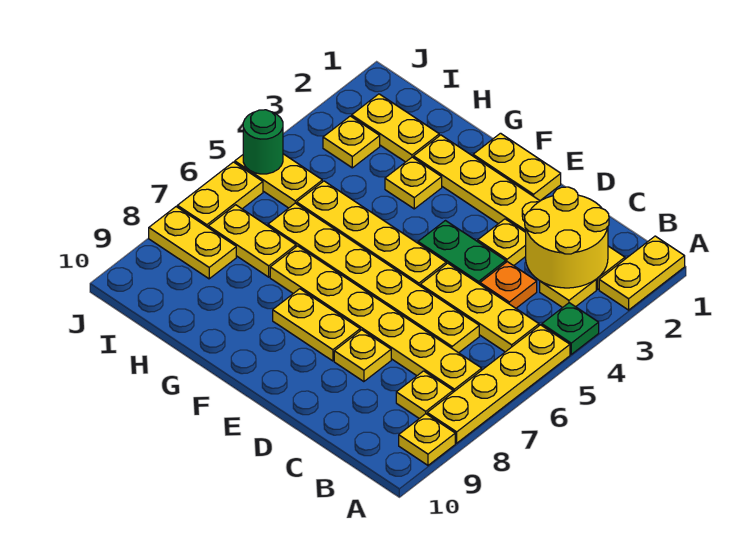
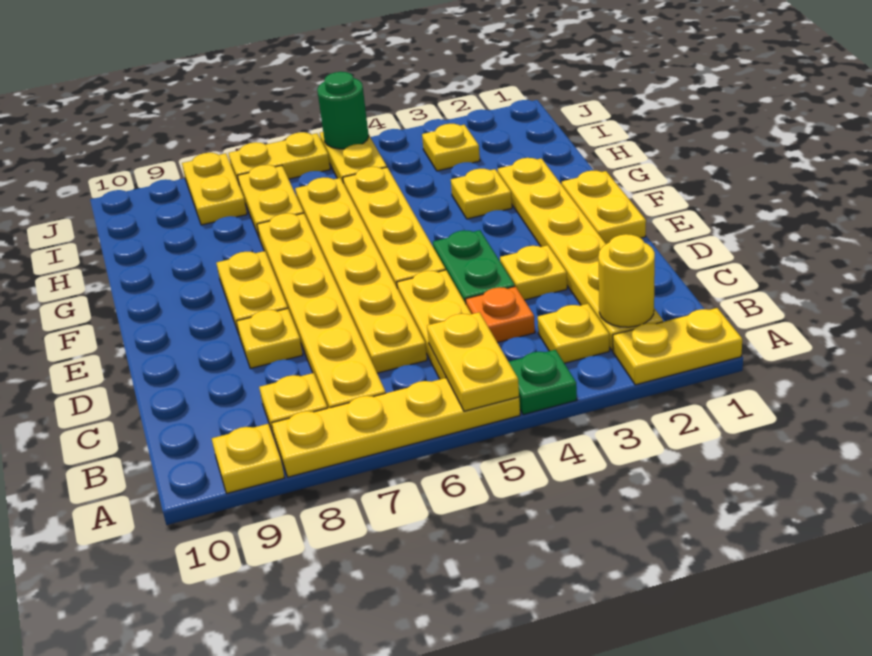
yellow 2x2 round brick [525,187,609,288] -> yellow 1x1 round brick [598,234,655,327]
yellow 1x2 plate [352,94,439,162] -> yellow 1x2 plate moved to [427,312,519,411]

